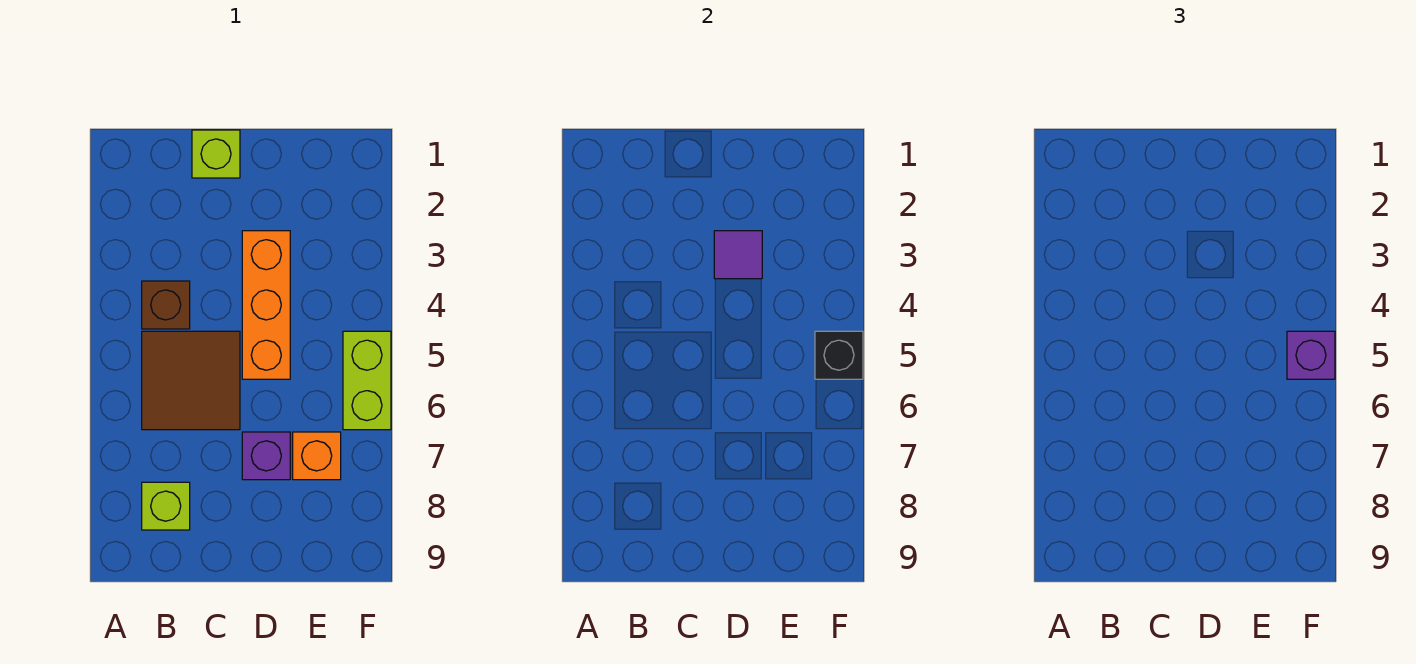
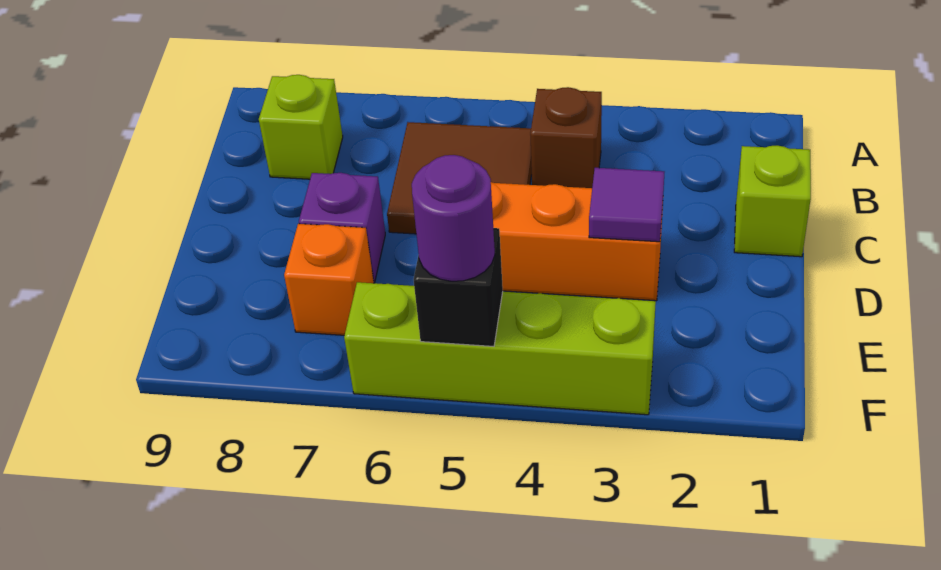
lime 1x2 brick [343,331,391,430] -> lime 1x4 brick [344,282,656,415]
purple 1x1 brick [1287,331,1335,379] -> purple 1x1 round brick [412,155,495,281]

